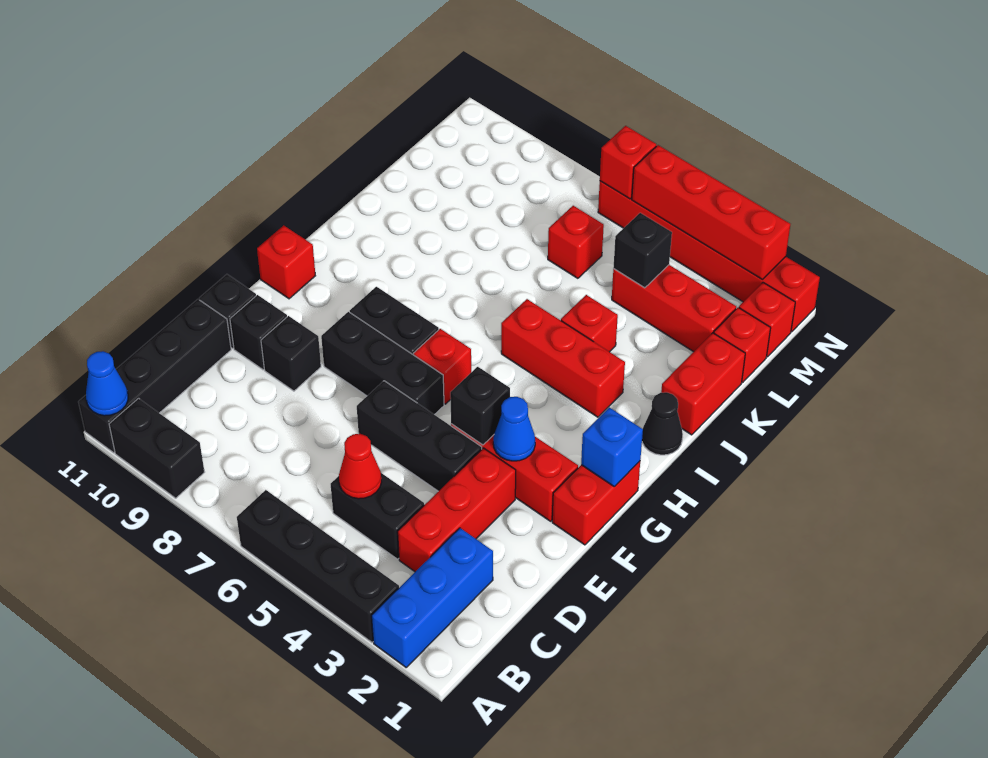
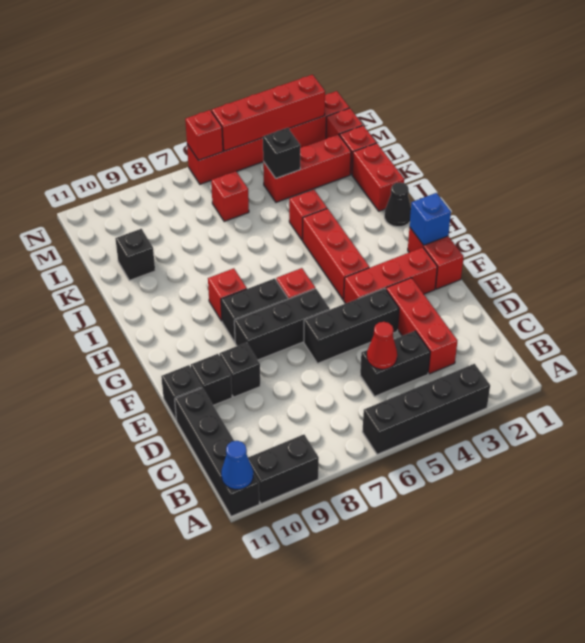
blue 1x3 brick [372,528,493,667] -> none
blue 1x1 cone [493,397,535,461] -> none
black 1x1 brick [450,367,510,445] -> black 1x1 brick moved to [115,229,155,280]
red 1x1 brick [257,225,315,299] -> red 1x1 brick moved to [208,268,247,321]
red 1x3 brick [501,299,625,417] -> red 1x3 brick turned to [303,208,369,300]

